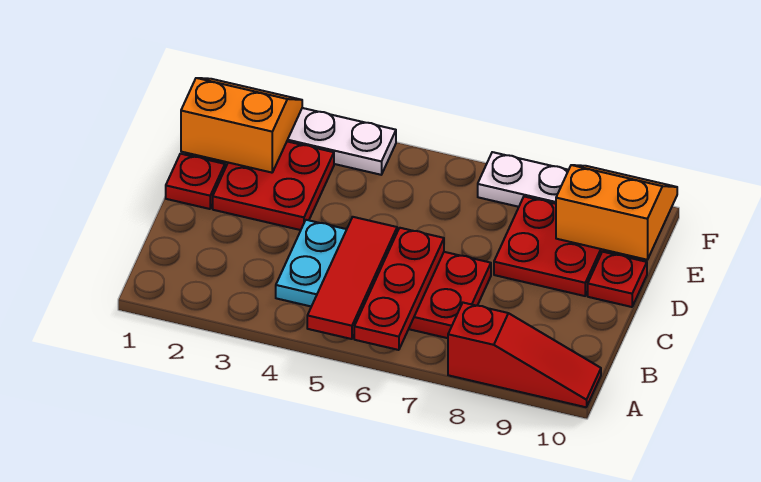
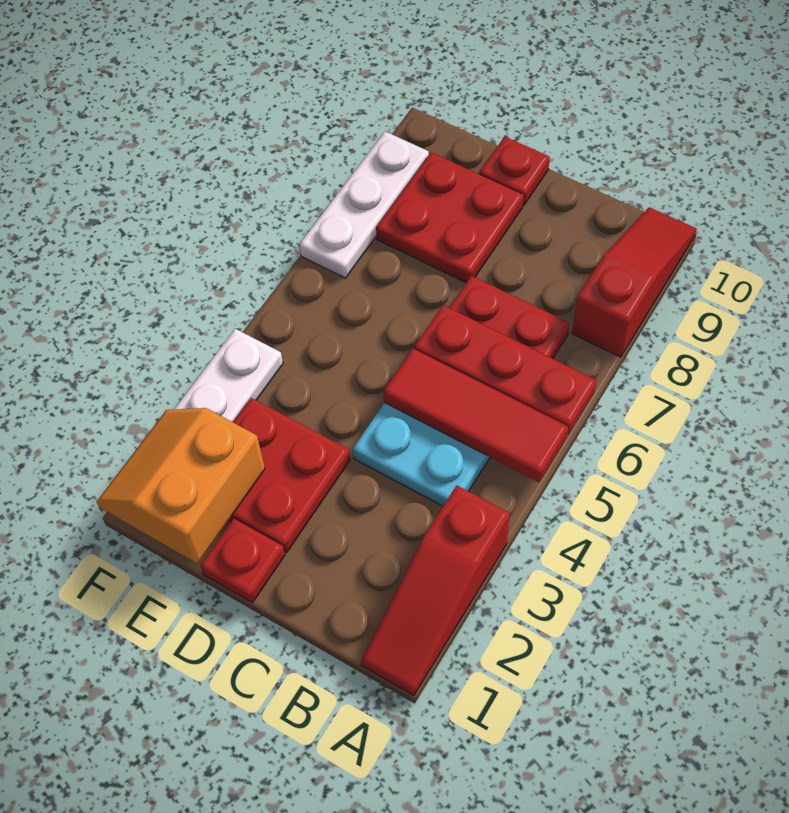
none -> red 1x3 slope [361,485,510,696]
orange 2x2 slope [556,165,677,260] -> none

